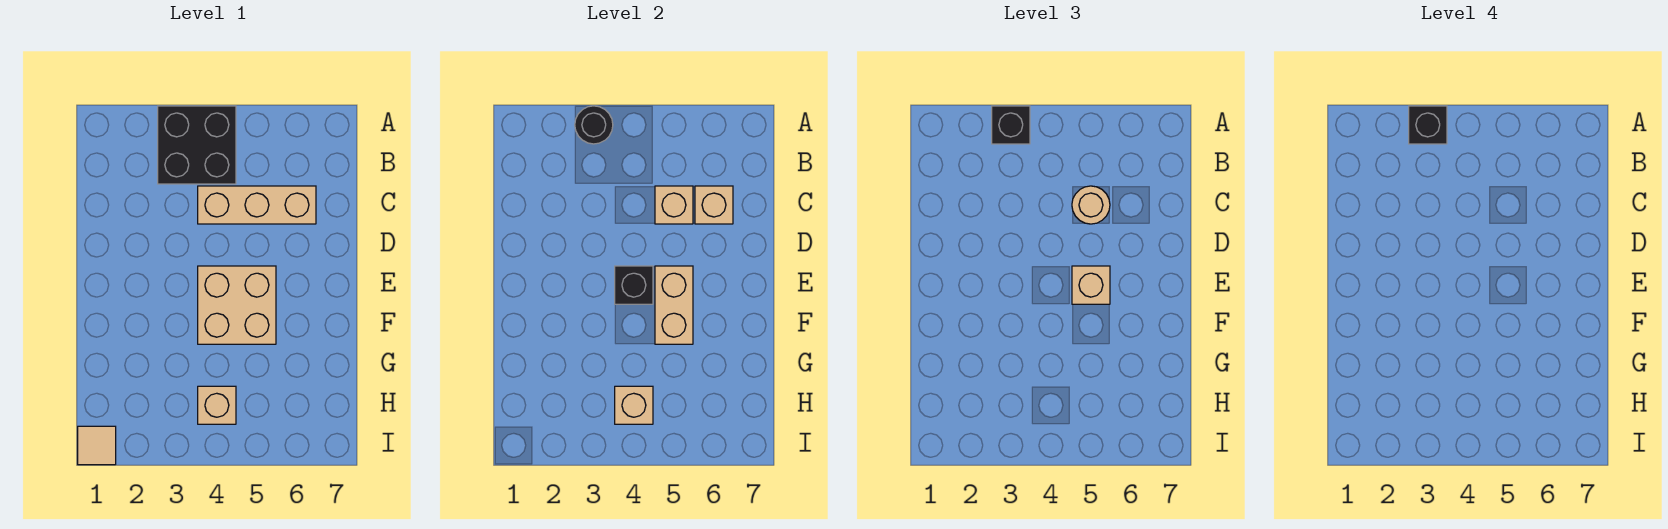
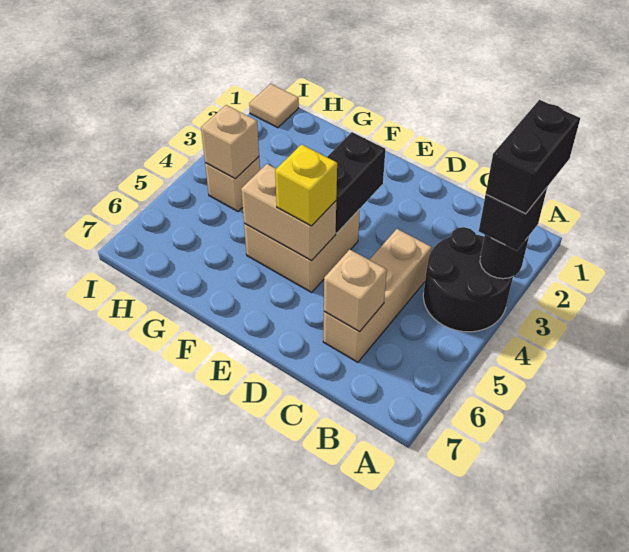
black 2x2 brick [158,106,236,184] -> black 2x2 round brick [423,227,513,332]
black 1x1 brick [1409,106,1447,144] -> black 1x2 brick [486,100,580,214]
tan 1x1 brick [655,186,693,224] -> none
tan 1x1 round brick [1072,186,1110,224] -> none
black 1x1 brick [615,266,653,304] -> black 1x2 brick [327,132,385,233]
tan 1x1 brick [1072,266,1110,304] -> yellow 1x1 brick [275,144,337,226]

